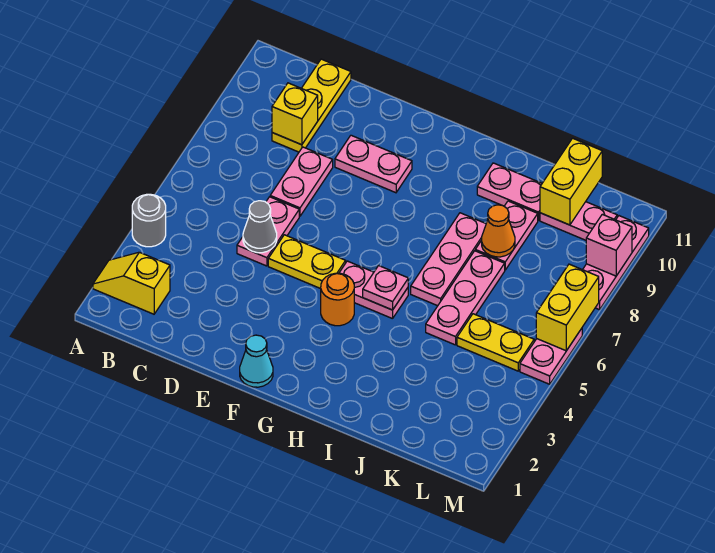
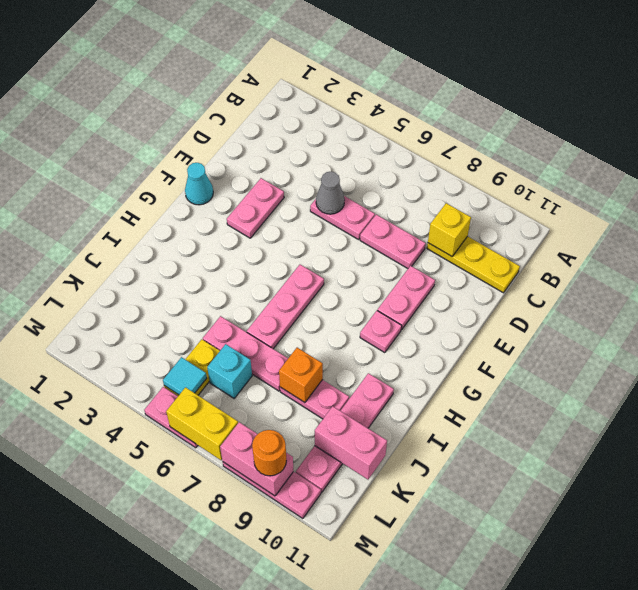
yellow 1x2 slope [93,252,170,314] -> none
grey 1x1 round brick [132,194,166,247] -> none
yellow 1x2 plate [268,235,346,289] -> none
orange 1x1 round brick [321,273,354,326] -> orange 1x1 round brick moved to [252,430,286,476]
pink 1x2 plate [339,261,408,319] -> pink 1x2 plate moved to [227,178,284,238]
pink 1x1 plate [363,266,408,310] -> pink 1x1 plate moved to [360,311,402,353]
pink 1x3 plate [411,213,486,306] -> pink 1x3 plate turned to [247,265,324,349]
orange 1x1 cone [482,205,515,257] -> orange 1x1 brick [279,348,323,402]
none -> cyan 1x1 brick [207,344,252,398]
yellow 1x2 brick [540,138,602,225] -> pink 1x2 brick [315,406,387,479]
none -> cyan 1x1 tile [163,357,207,395]
pink 1x1 brick [586,214,632,276] -> pink 1x2 brick [220,422,294,496]

